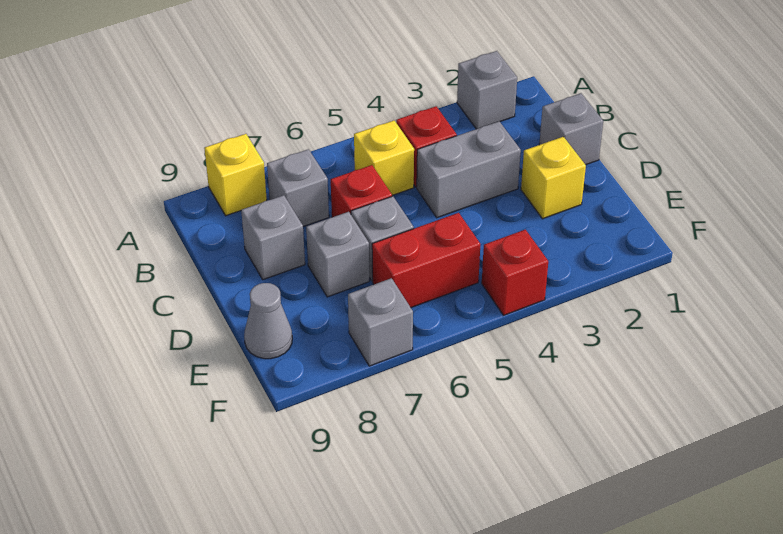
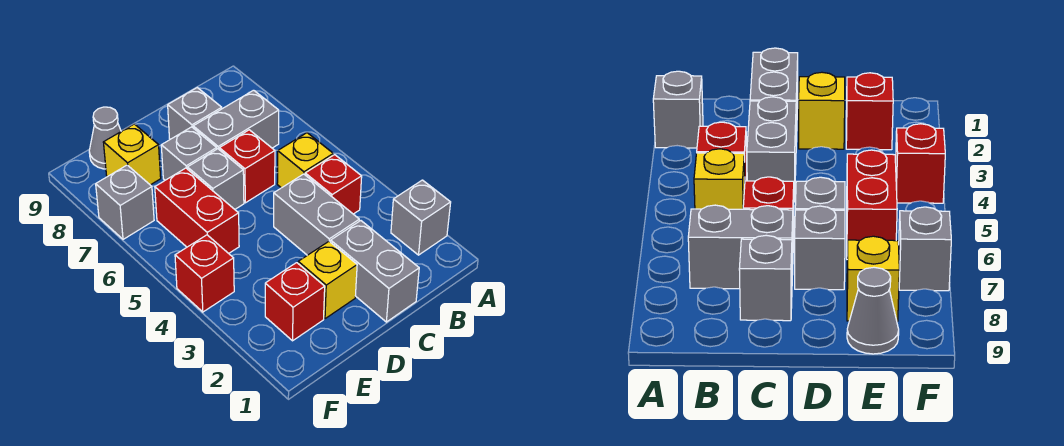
yellow 1x1 brick [204,134,267,216] -> yellow 1x1 brick moved to [103,124,161,185]
grey 1x1 brick [267,149,329,227] -> grey 1x2 brick [193,90,279,149]
grey 1x1 brick [539,93,603,165] -> grey 1x2 brick [331,221,419,322]
none -> red 1x1 brick [265,263,325,341]

